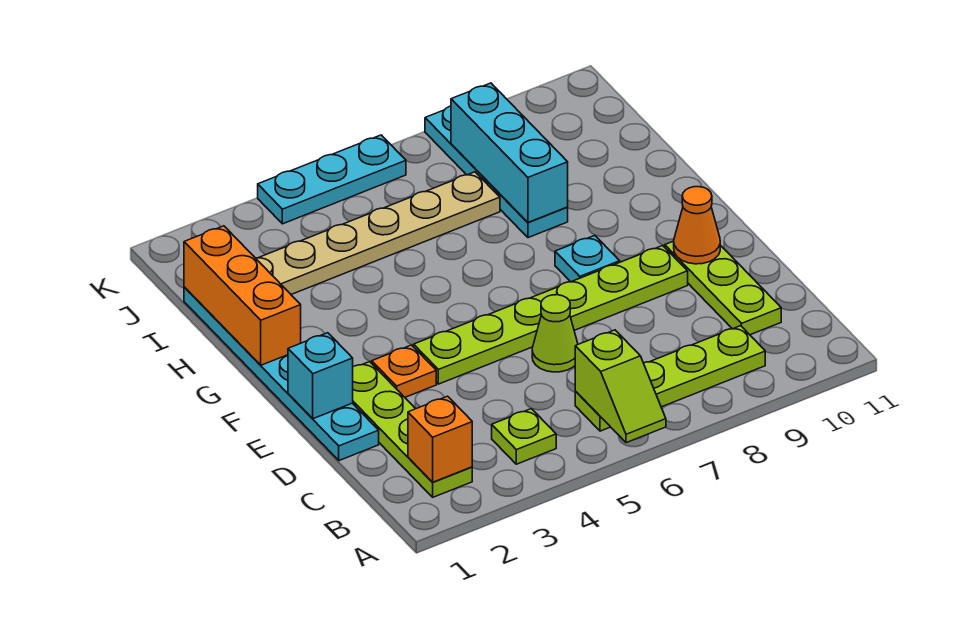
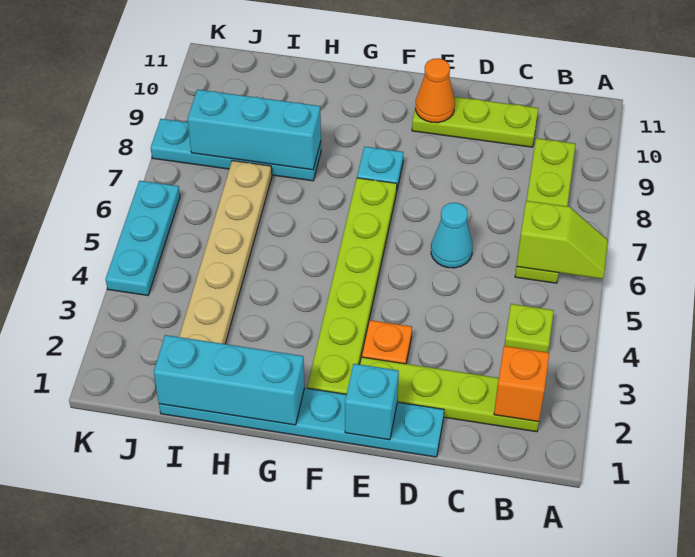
lime 1x1 cone [532,295,578,372] -> cyan 1x1 cone [431,203,473,268]
lime 1x6 plate [414,246,688,384] -> lime 1x6 plate moved to [307,178,397,394]
orange 1x3 brick [184,226,301,365] -> cyan 1x3 brick [154,335,305,425]

